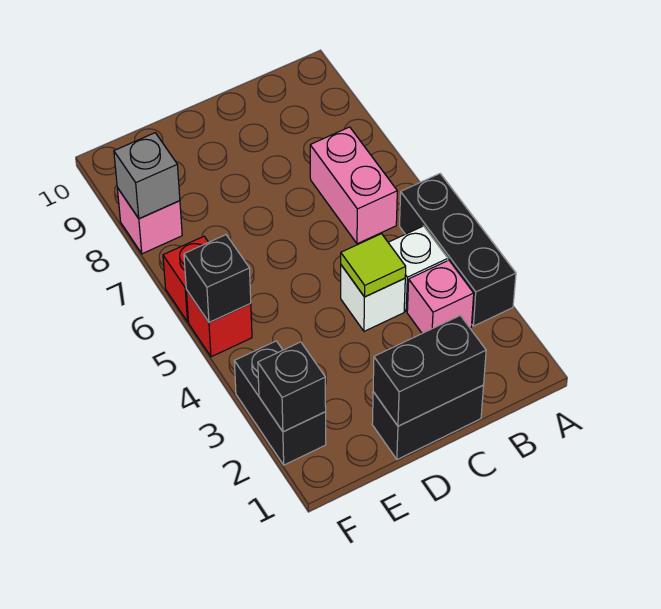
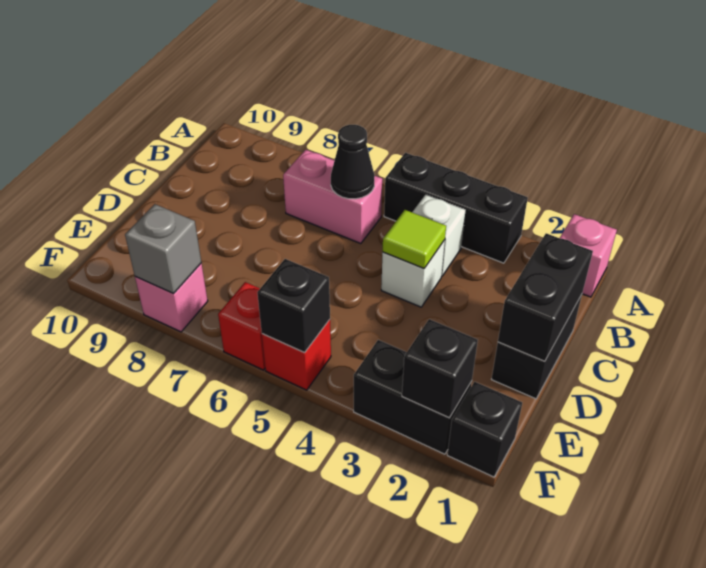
pink 1x1 brick [407,260,474,333] -> pink 1x1 brick moved to [560,214,617,297]
none -> black 1x1 cone [331,125,375,199]
none -> black 1x1 brick [447,382,522,477]

